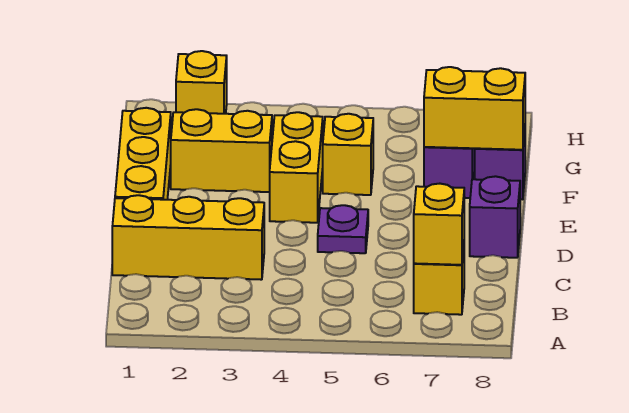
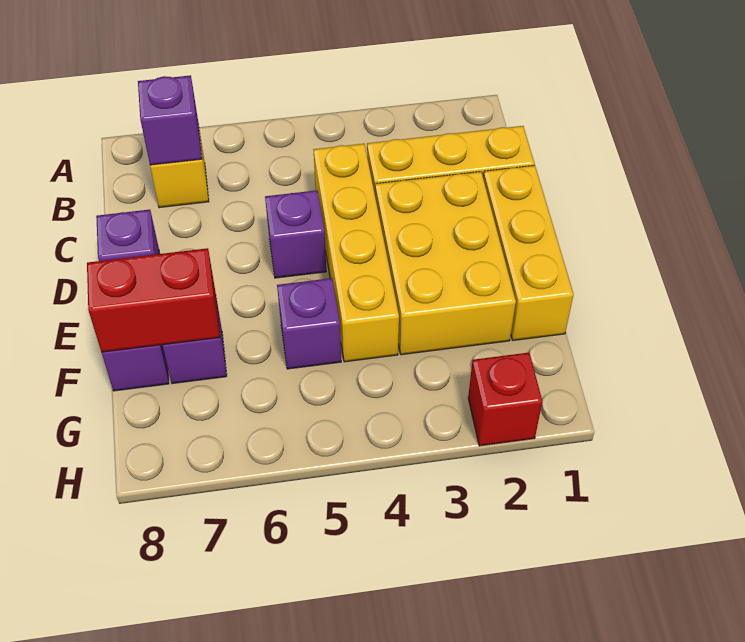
yellow 1x1 brick [414,184,464,265] -> purple 1x1 brick [138,75,202,165]
purple 1x1 plate [318,205,368,253] -> purple 1x1 brick [265,190,326,278]
yellow 1x2 brick [270,112,323,223] -> yellow 1x4 brick [314,144,399,362]
yellow 1x2 brick [171,109,272,192] -> yellow 2x3 brick [375,172,516,355]
yellow 1x1 brick [323,114,373,195] -> purple 1x1 brick [277,278,341,369]
yellow 1x2 brick [424,67,525,150] -> red 1x2 brick [87,248,220,352]
yellow 1x1 brick [176,51,227,114] -> red 1x1 brick [468,352,542,446]

